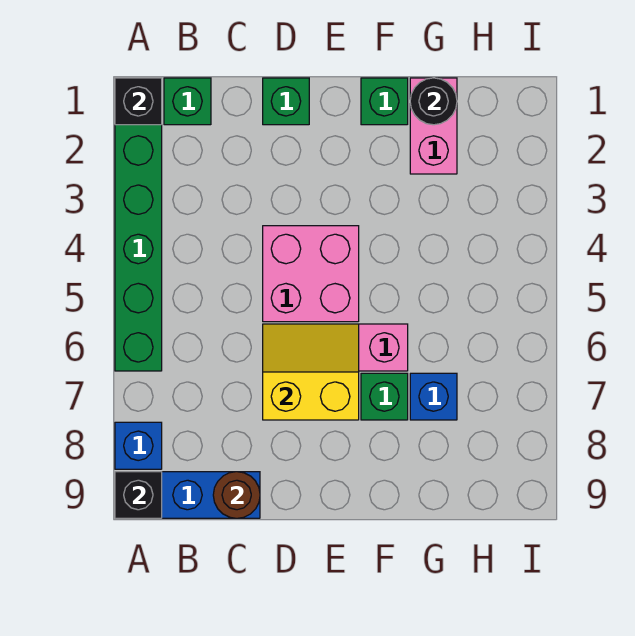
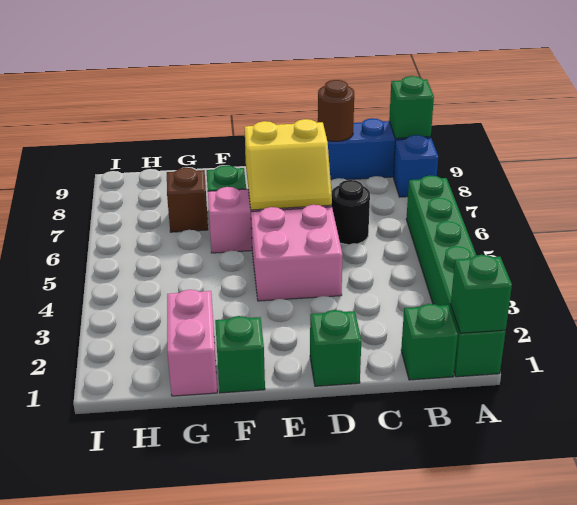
black 1x1 brick [115,78,162,125] -> green 1x1 brick [451,255,512,333]
black 1x1 brick [115,472,162,518] -> green 1x1 brick [389,76,434,138]
black 1x1 round brick [410,78,457,125] -> black 1x1 round brick moved to [331,180,370,245]
blue 1x1 brick [410,373,457,420] -> brown 1x1 brick [167,168,208,232]

